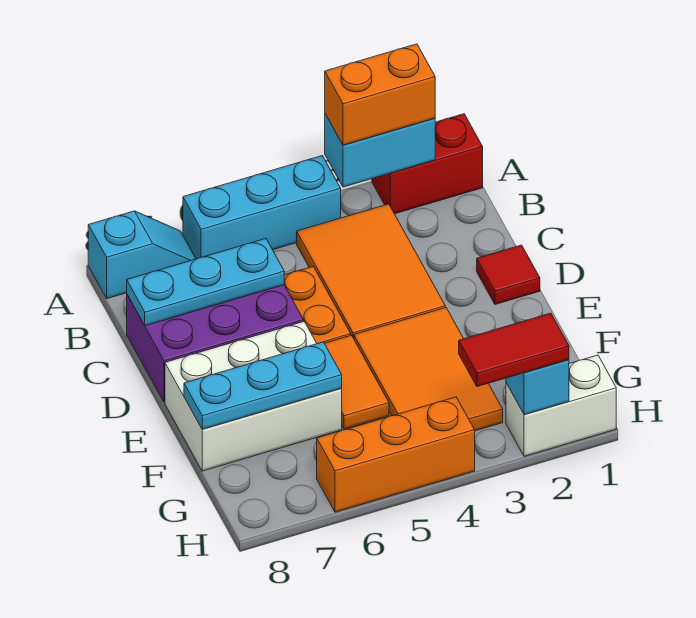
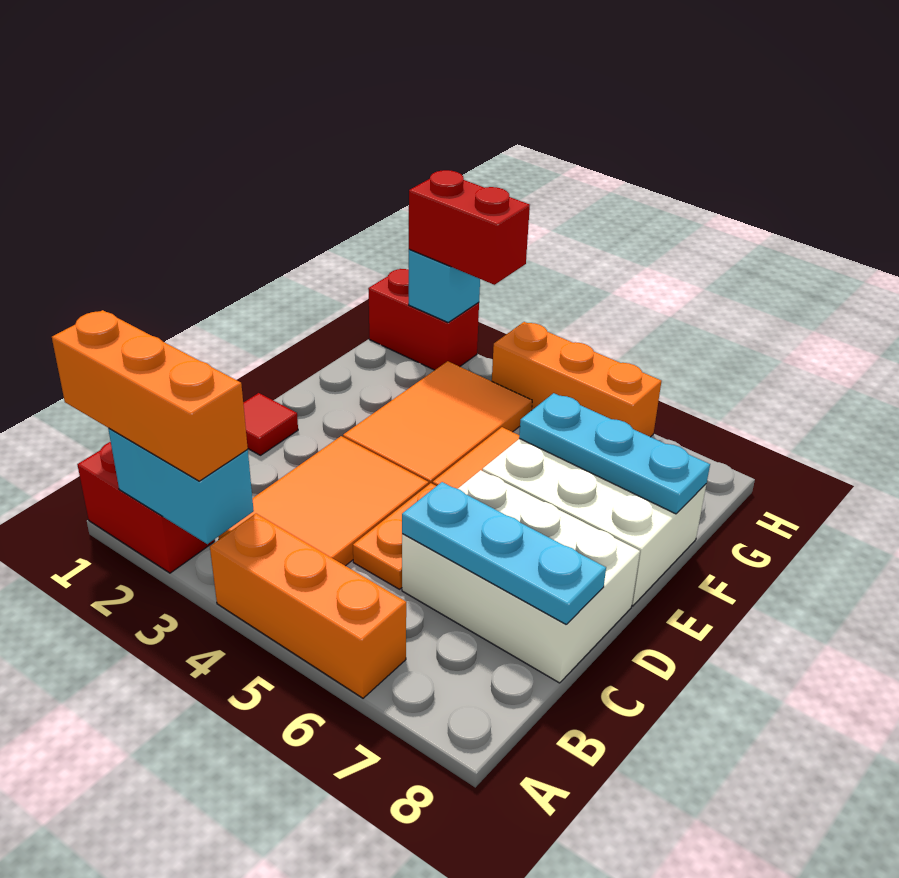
orange 1x2 brick [325,44,435,145] -> orange 1x3 brick [52,310,248,481]
cyan 1x3 brick [183,156,341,259] -> orange 1x3 brick [210,514,406,698]
cyan 1x2 slope [88,211,196,299] -> none
purple 2x3 brick [127,285,304,402] -> white 2x3 brick [402,470,640,683]
white 1x2 brick [506,355,616,456] -> red 1x2 brick [368,269,479,370]
red 1x2 tile [459,313,569,387] -> red 1x2 brick [409,170,530,285]

